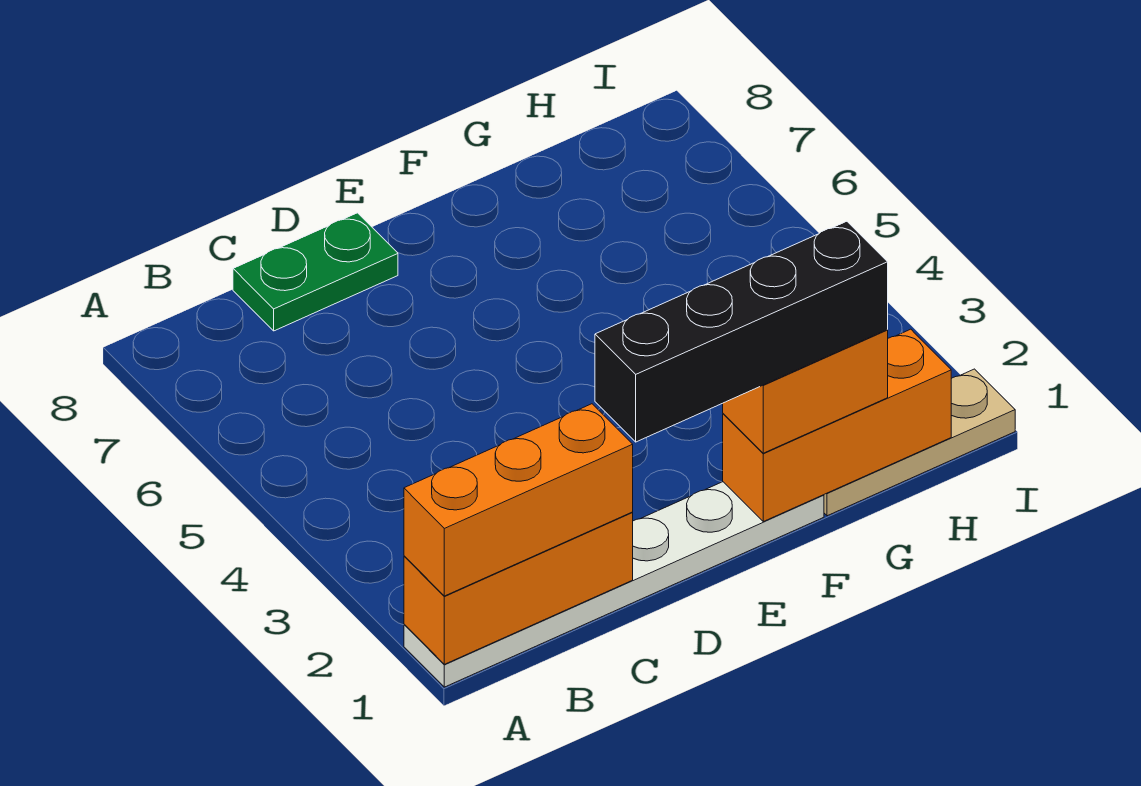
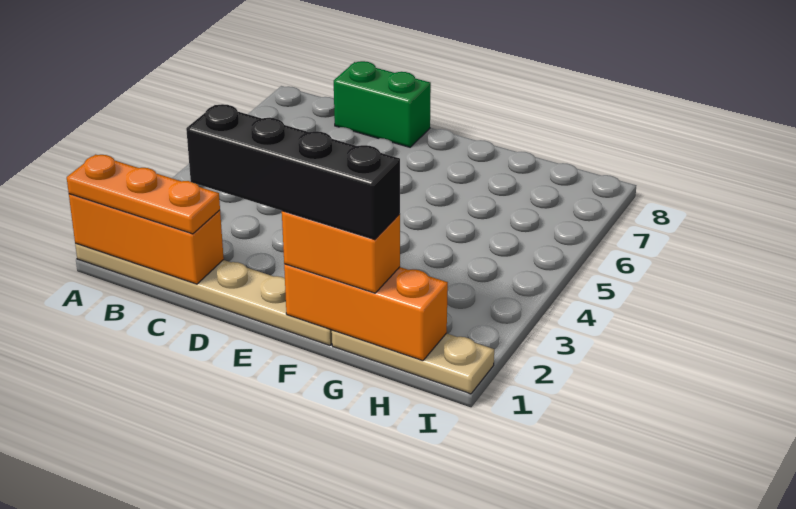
white 1x6 plate [404,482,824,687] -> tan 1x6 plate [75,244,332,346]
orange 1x3 brick [404,404,633,596] -> orange 1x3 plate [67,155,220,234]
green 1x2 plate [233,213,398,331] -> green 1x2 brick [334,61,431,147]

